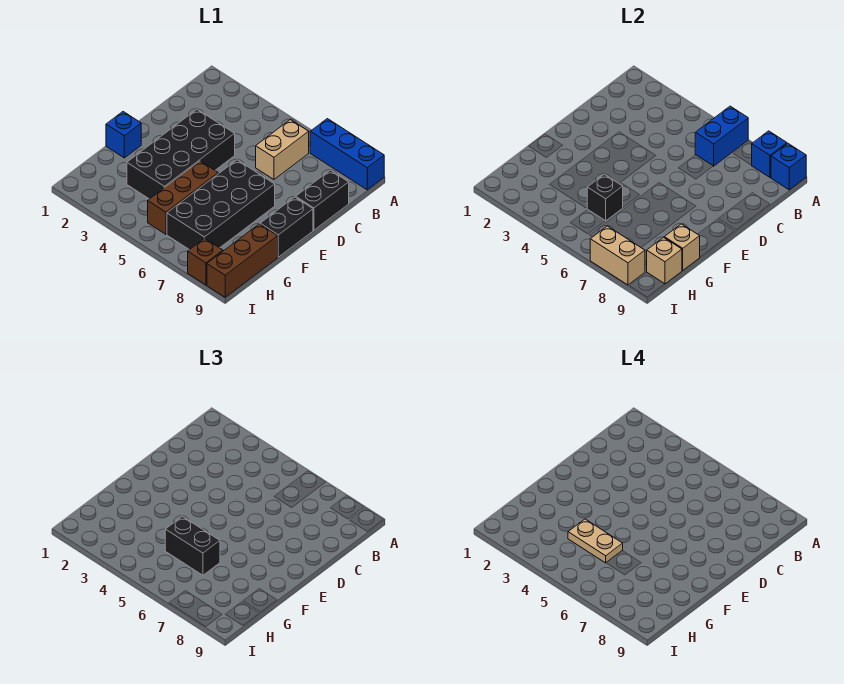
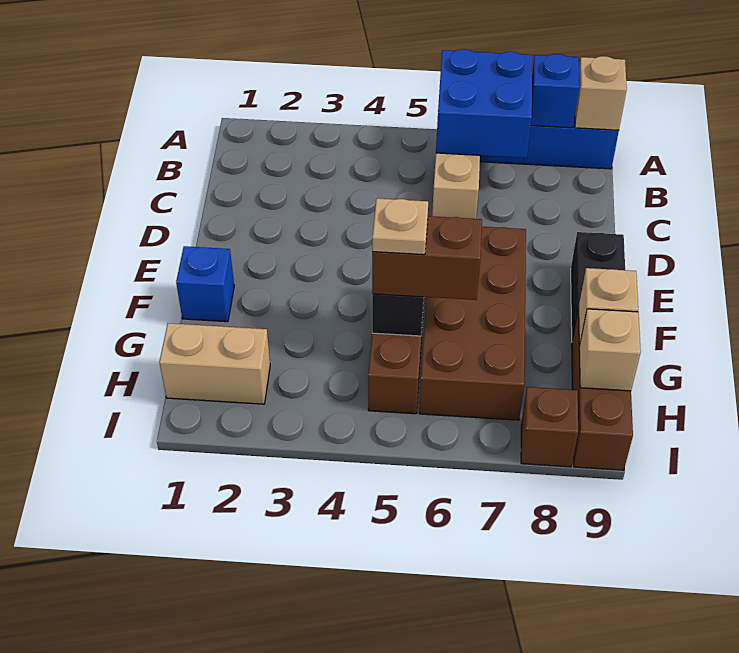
blue 1x2 brick [695,106,748,166] -> blue 2x2 brick [436,49,532,158]
blue 1x1 brick [771,143,806,190] -> tan 1x1 brick [575,56,627,130]
black 1x2 brick [296,170,349,230] -> none
black 2x4 brick [127,109,235,199] -> none
black 2x4 brick [167,160,275,250] -> brown 2x4 brick [419,227,526,420]
tan 1x2 plate [568,519,623,563] -> tan 1x1 plate [372,198,428,255]
black 1x2 brick [165,516,220,575] -> brown 1x2 brick [372,216,482,300]
tan 1x2 brick [590,226,645,285] -> tan 1x2 brick moved to [159,323,270,404]

